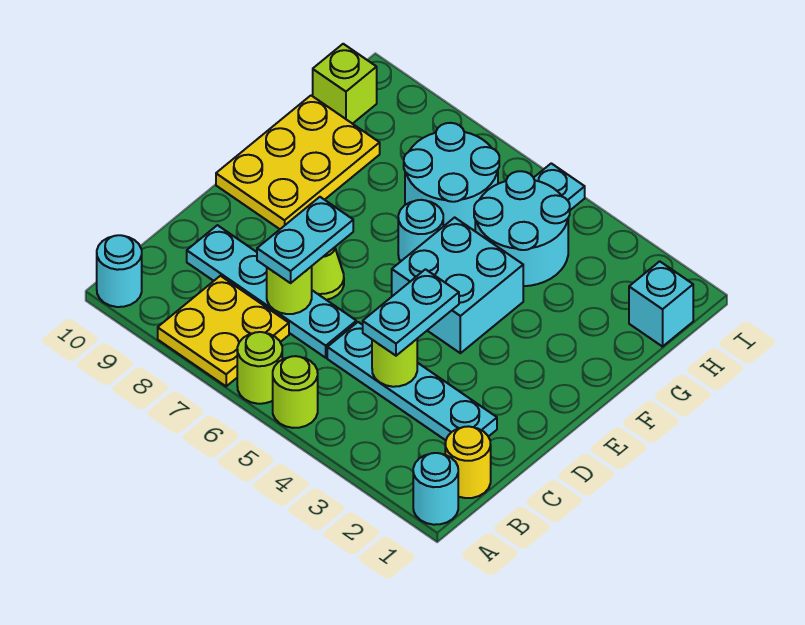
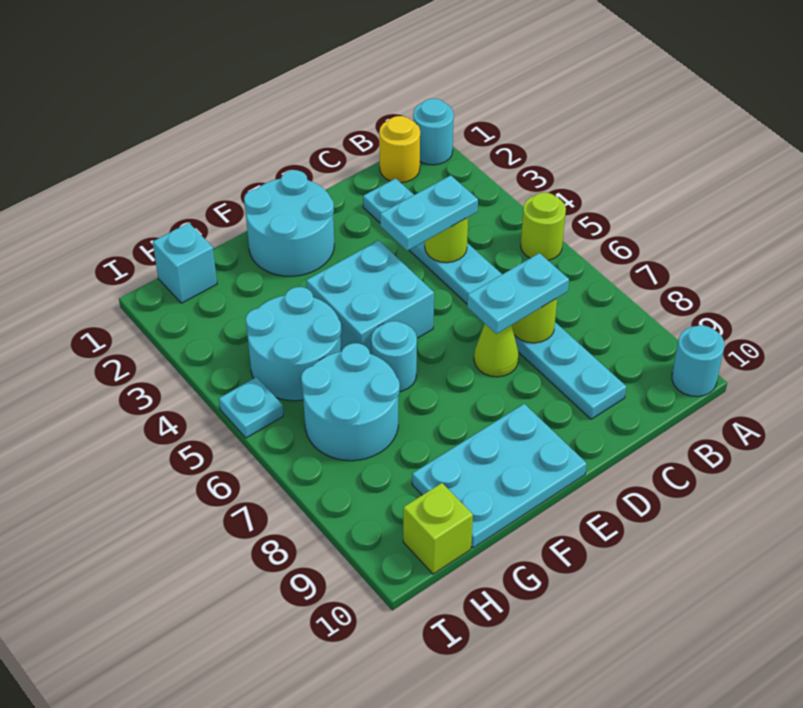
lime 1x1 round brick [237,332,282,404] -> none
yellow 2x2 plate [158,276,289,386] -> none
none -> cyan 2x2 round brick [244,170,334,276]
yellow 2x3 plate [216,96,380,229] -> cyan 2x3 plate [412,404,587,548]

